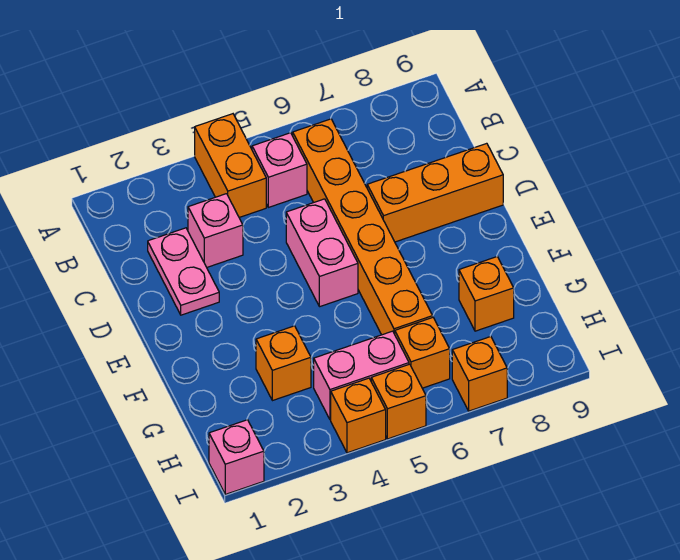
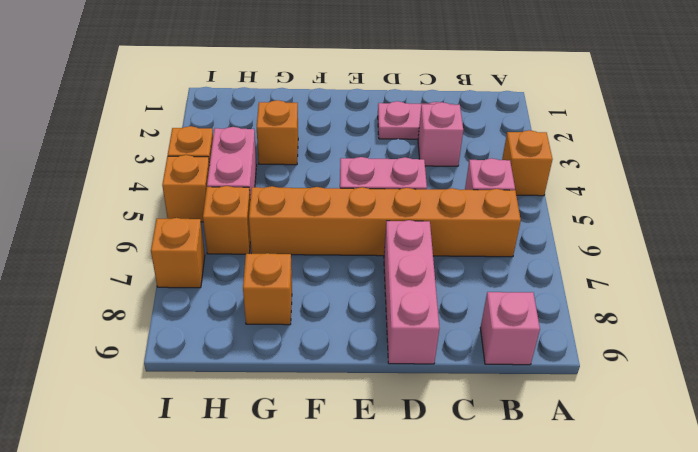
orange 1x2 brick [195,114,266,217] -> orange 1x1 brick [502,130,552,196]
orange 1x3 brick [367,143,503,242] -> pink 1x3 brick [384,220,439,364]
pink 1x1 brick [209,420,264,494] -> pink 1x1 brick moved to [480,292,540,365]

